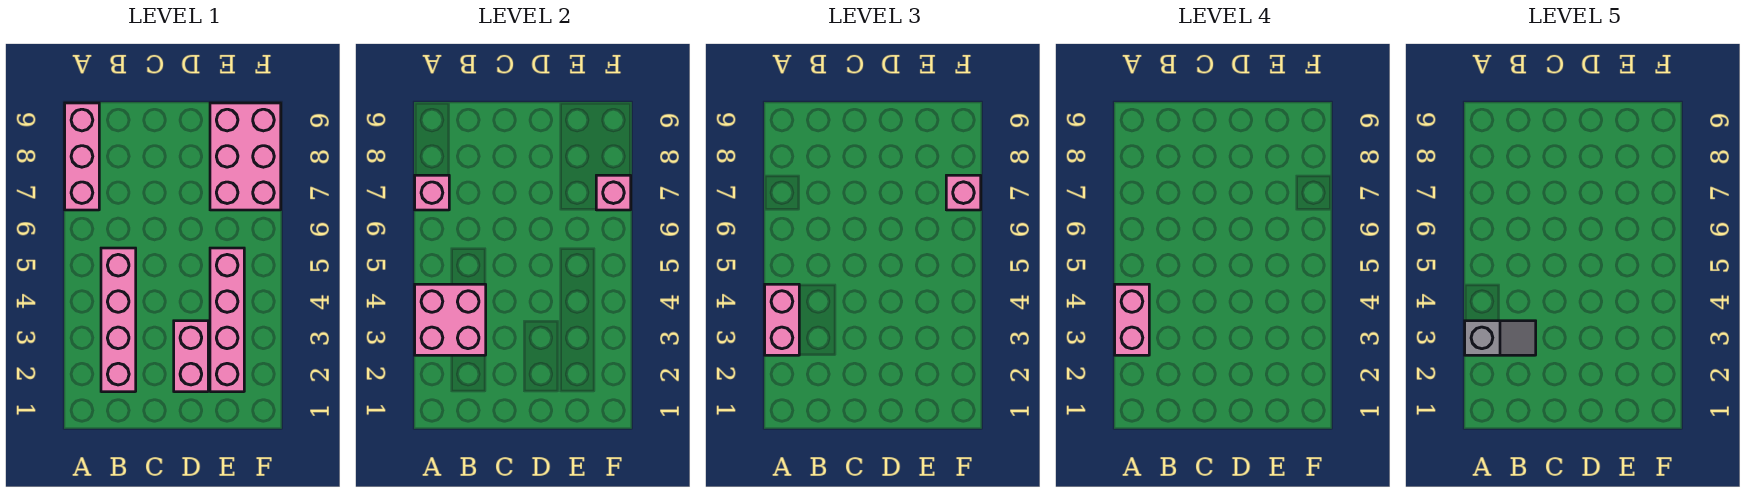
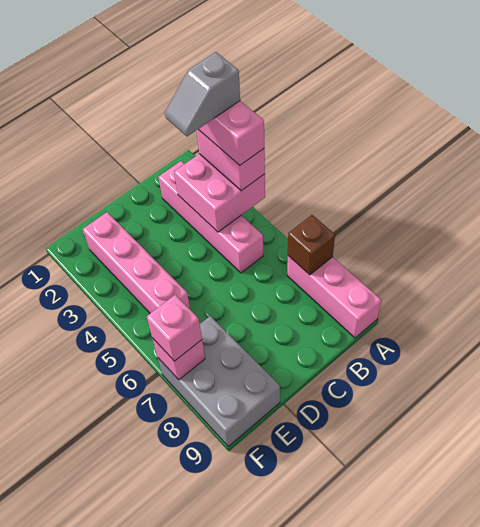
pink 1x1 brick [415,175,449,210] -> brown 1x1 brick [288,215,335,275]
pink 1x2 brick [174,321,208,392] -> none
pink 2x3 brick [210,103,281,210] -> grey 2x3 brick [158,316,280,446]

